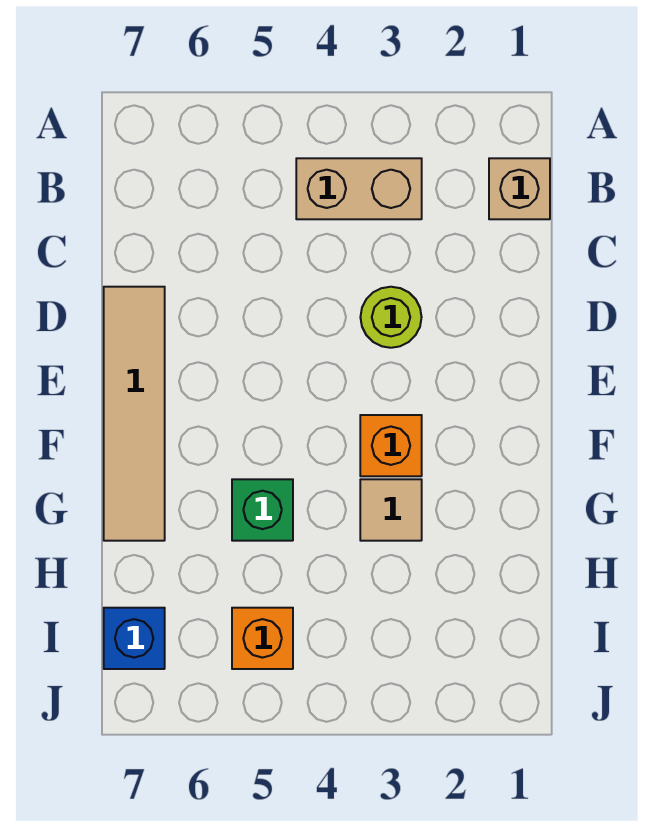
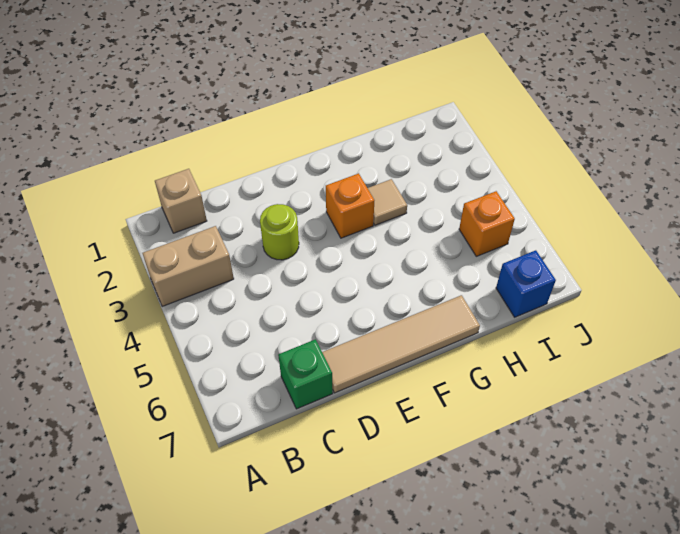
tan 1x2 brick [296,158,422,219] -> tan 1x2 brick turned to [142,226,234,306]
green 1x1 brick [232,479,293,541] -> green 1x1 brick moved to [278,339,333,409]

